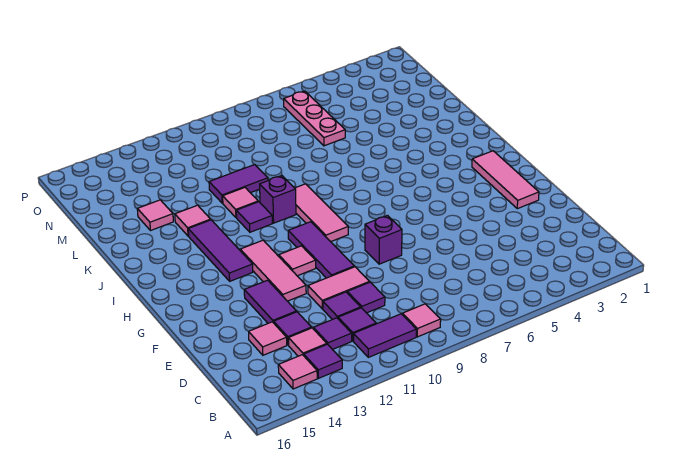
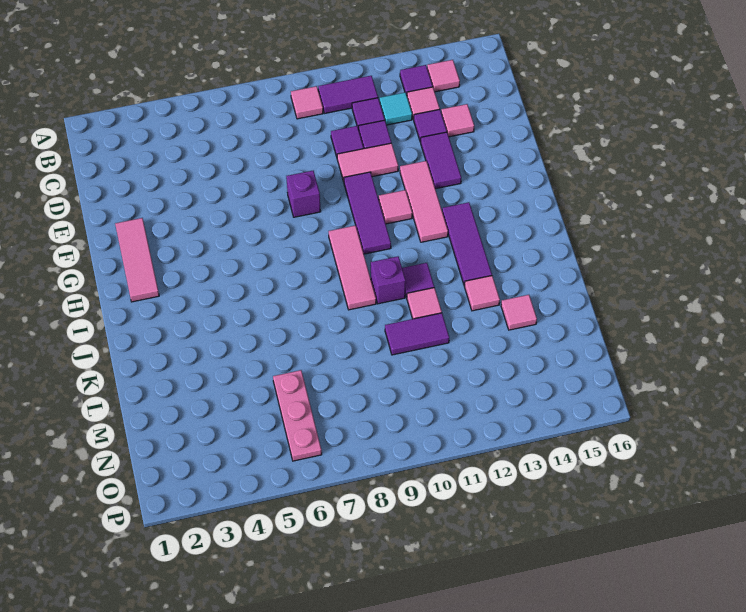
purple 1x1 tile [313,318,352,350] -> cyan 1x1 tile [380,92,412,125]

